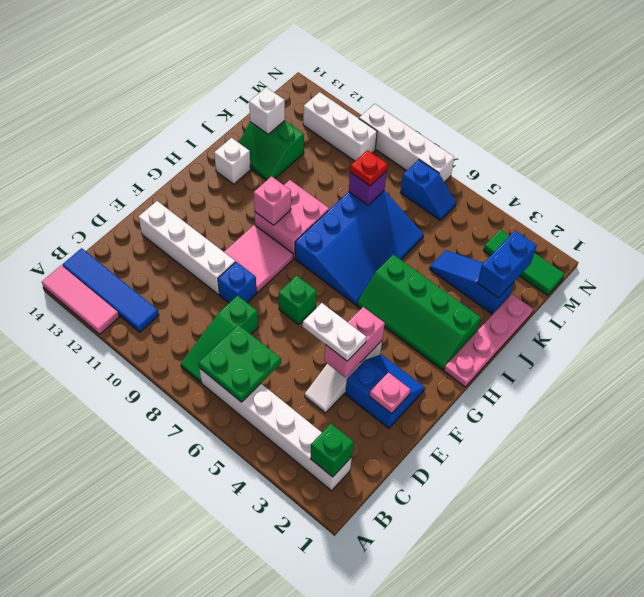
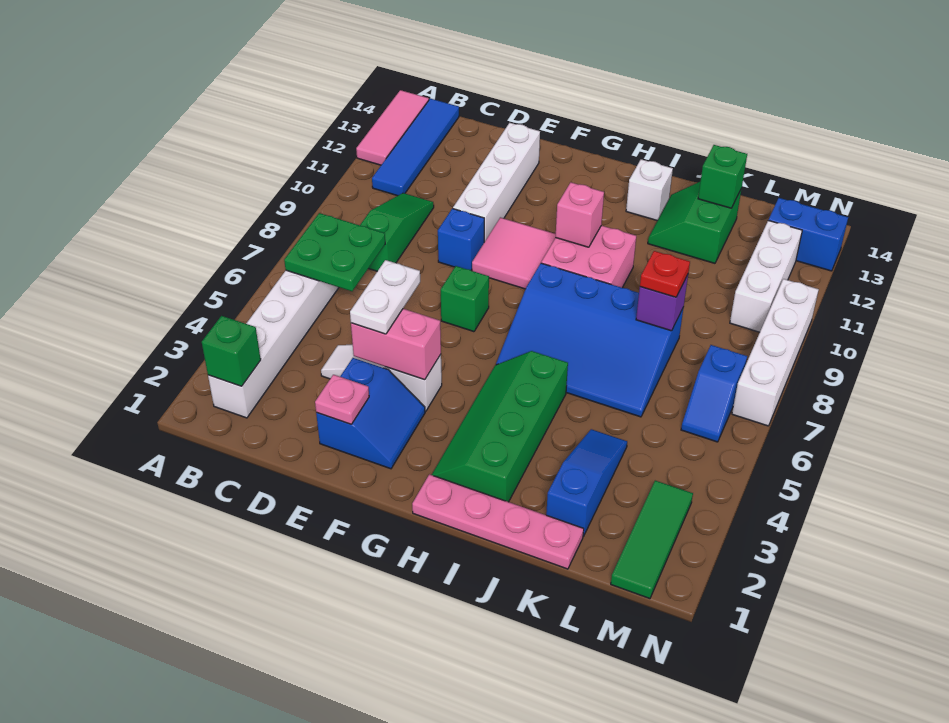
green 1x3 slope [181,295,258,382] -> green 1x3 slope turned to [360,193,434,271]
blue 1x2 brick [477,231,537,298] -> blue 1x2 brick moved to [768,198,848,271]
white 1x1 brick [249,87,285,134] -> green 1x1 brick [698,145,747,208]

